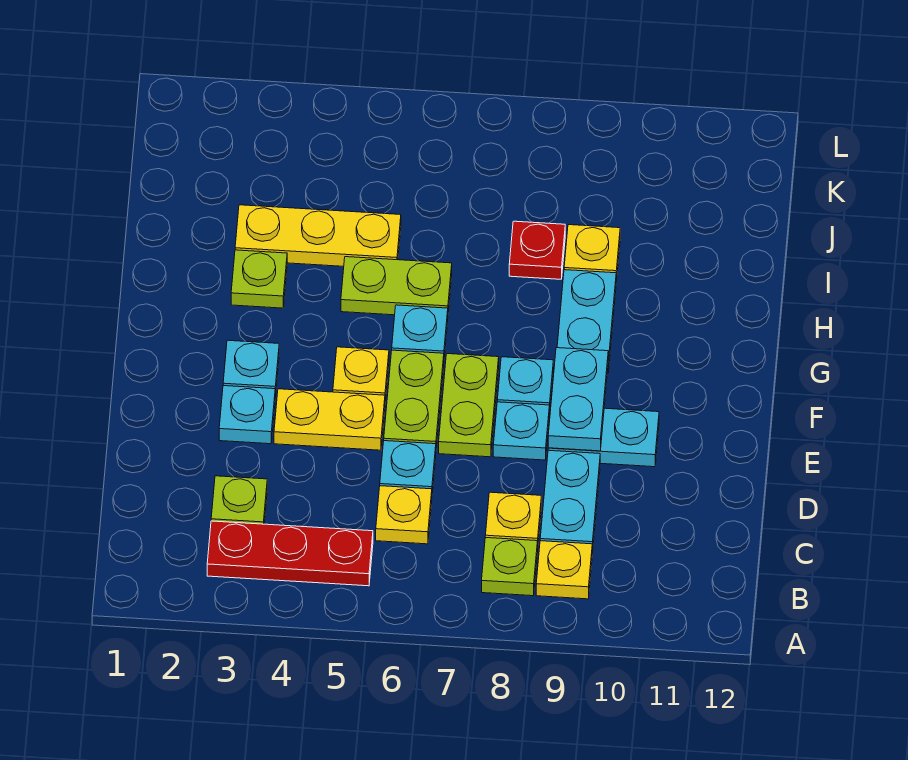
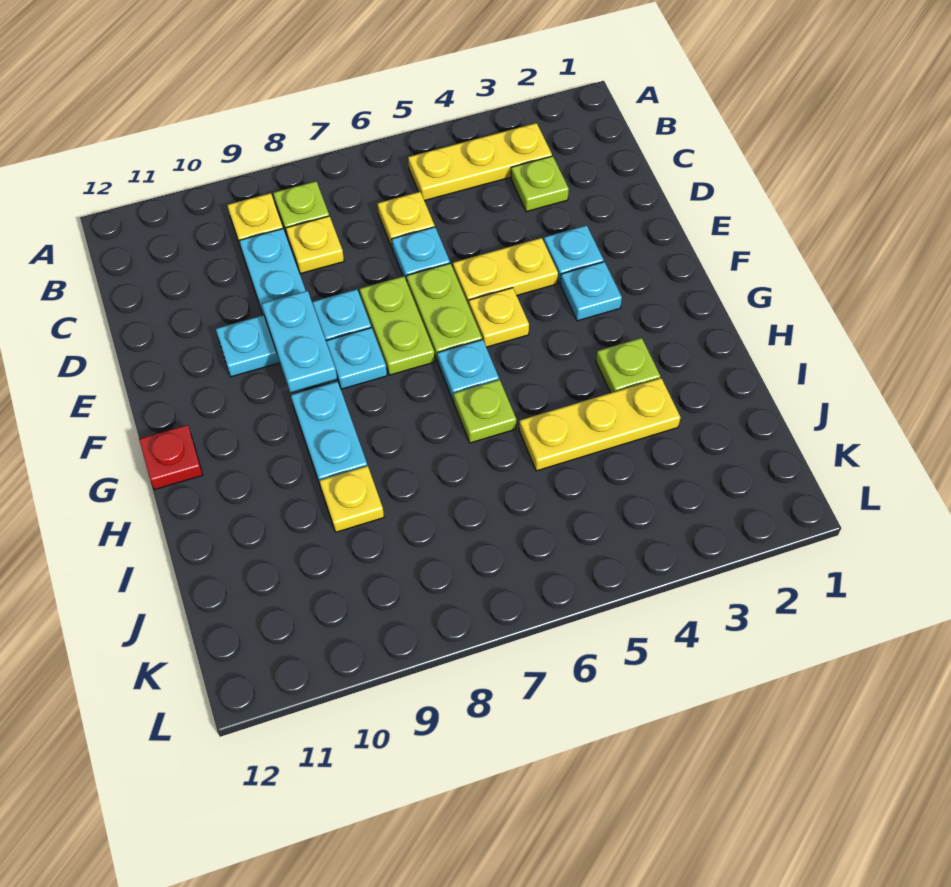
red 1x3 plate [207,521,373,586] -> yellow 1x3 plate [408,123,552,201]
lime 1x2 plate [341,257,452,315] -> lime 1x1 plate [454,380,516,443]
red 1x1 plate [509,221,565,279] -> red 1x1 plate moved to [139,425,203,490]

